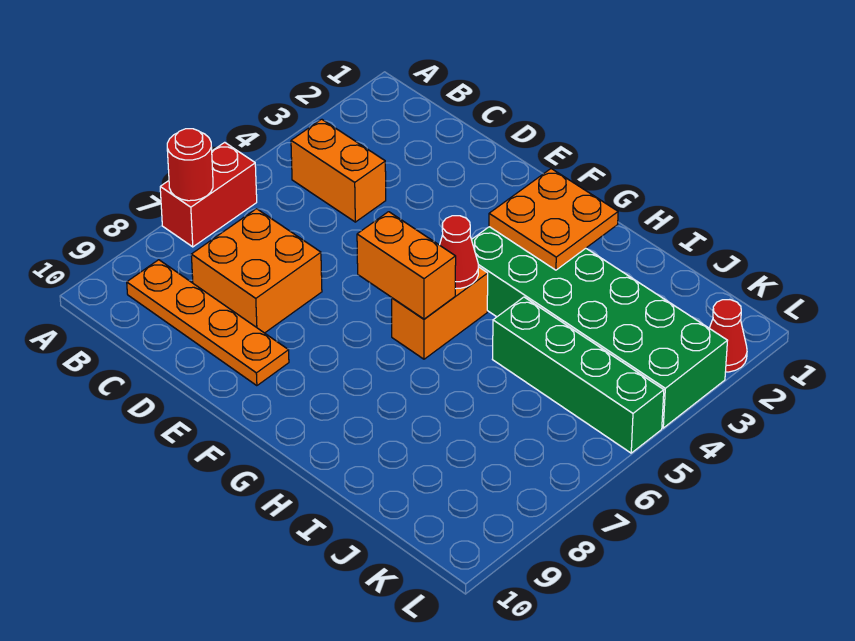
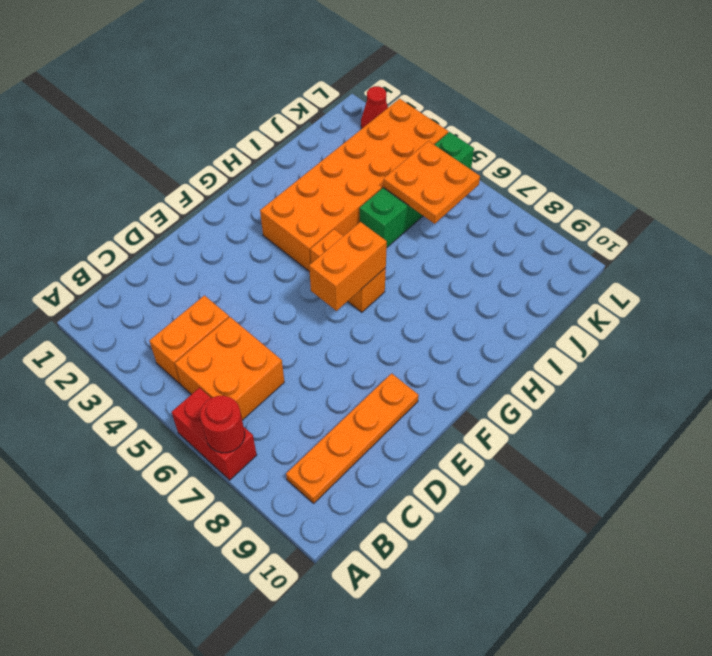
orange 2x2 brick [191,209,322,333] -> orange 2x2 brick moved to [175,317,284,420]
orange 2x2 plate [489,169,618,270] -> orange 2x2 plate moved to [383,141,480,224]
green 2x6 brick [472,227,727,428] -> orange 2x6 brick [260,99,448,272]
red 1x1 cone [440,216,478,289] -> none

